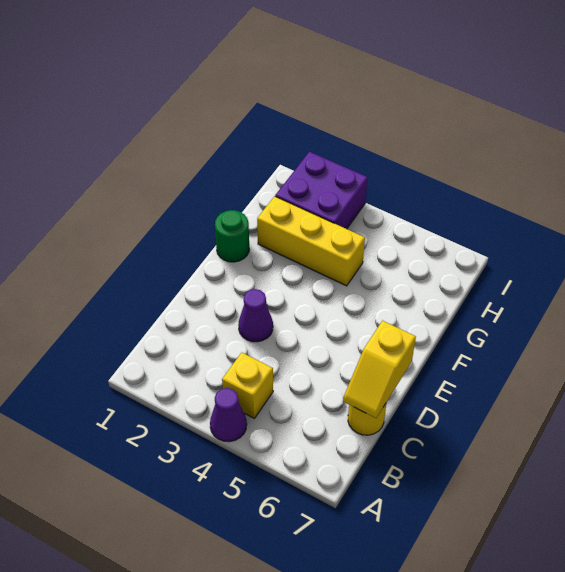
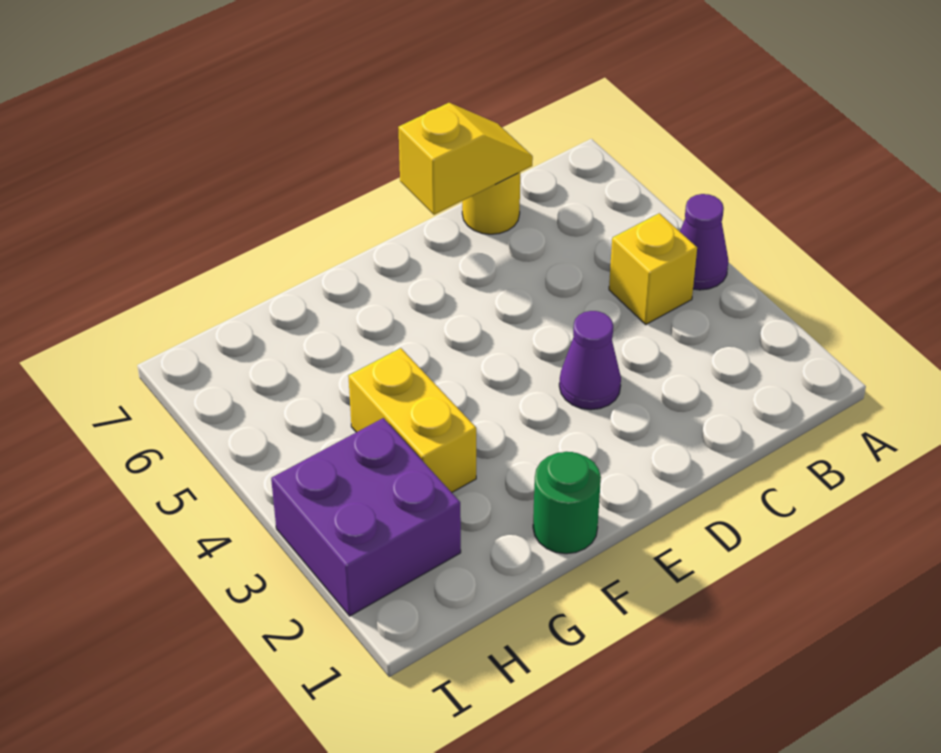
yellow 1x3 brick [257,196,365,286] -> yellow 1x2 brick [348,348,476,492]

